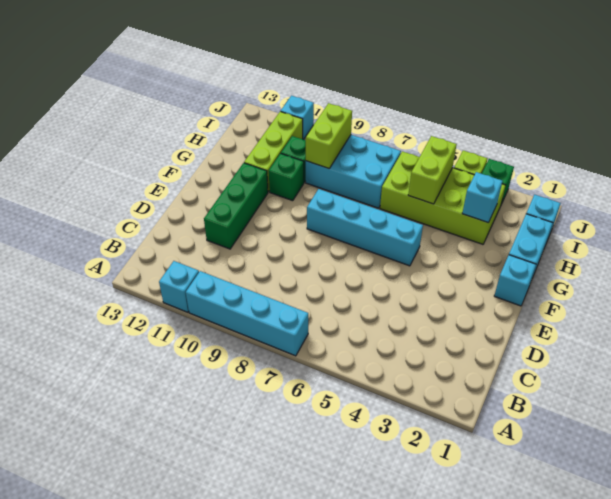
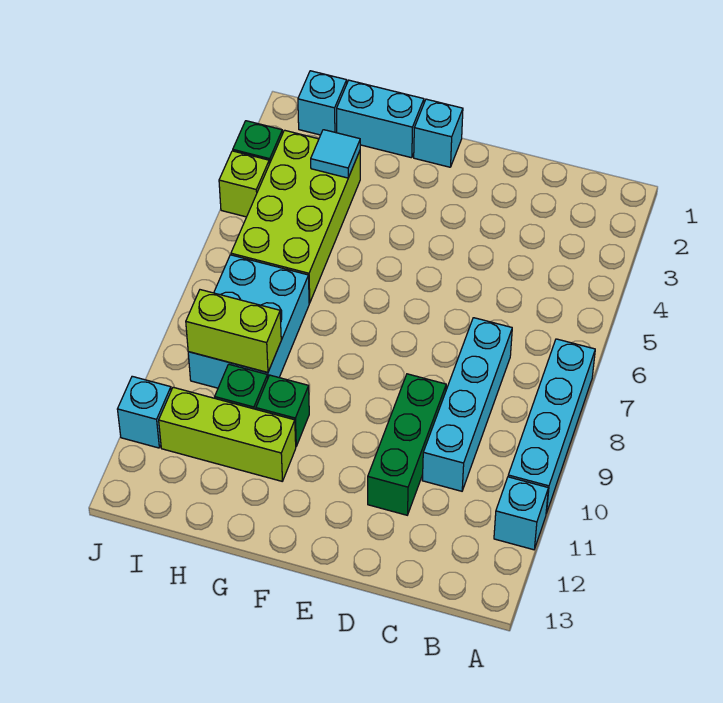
green 1x3 brick [204,163,268,249] -> green 1x3 brick turned to [368,374,446,515]
cyan 1x4 brick [307,189,423,266] -> cyan 1x4 brick moved to [422,318,512,491]
cyan 1x1 brick [462,172,502,223] -> cyan 1x1 tile [311,130,360,178]
lime 1x2 brick [408,136,457,204] -> none

